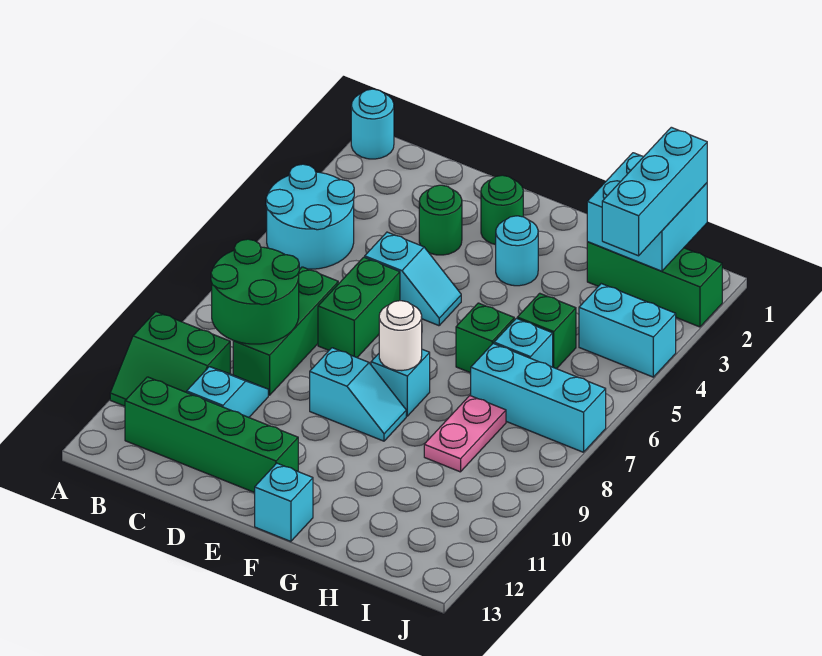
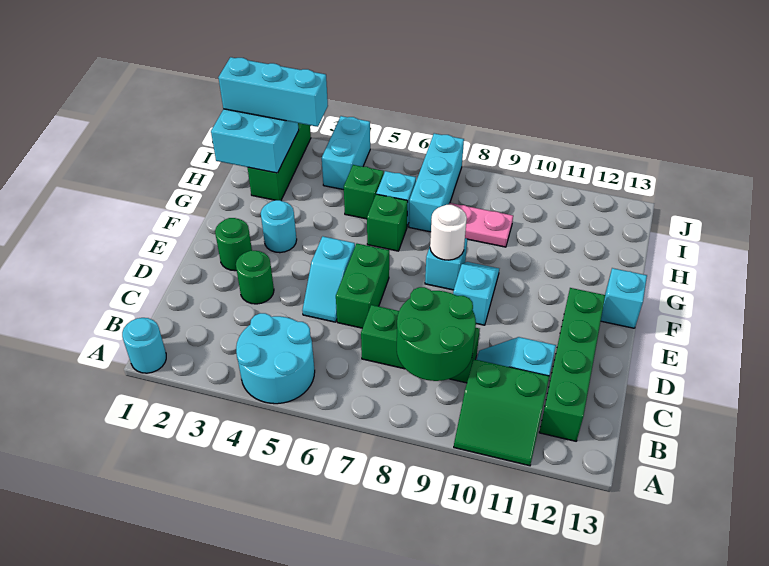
green 2x2 slope [110,312,230,406] -> green 2x2 slope turned to [454,359,549,466]
cyan 1x2 slope [365,232,461,326] -> cyan 1x2 slope turned to [302,236,355,322]
green 1x2 brick [318,257,400,357] -> green 1x2 brick turned to [336,244,389,328]

